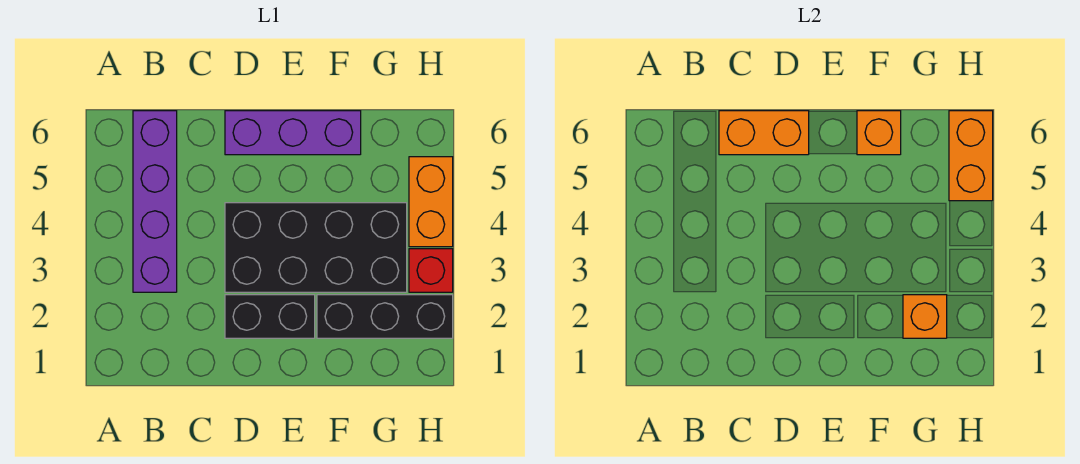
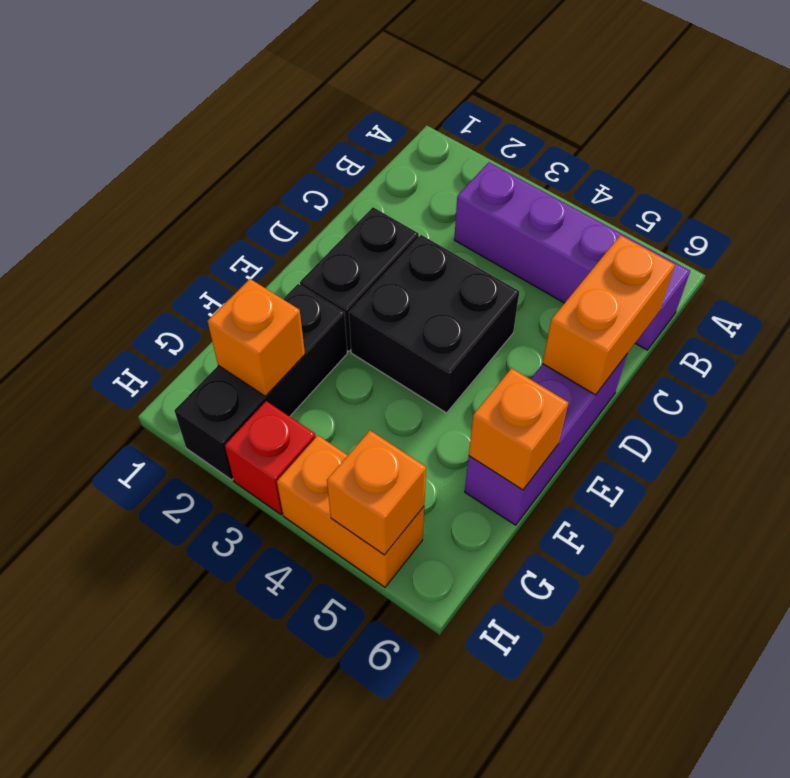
black 2x4 brick [225,203,407,292] -> black 2x2 brick [349,235,519,413]
orange 1x2 brick [949,111,993,201] -> orange 1x1 brick [327,431,426,555]

